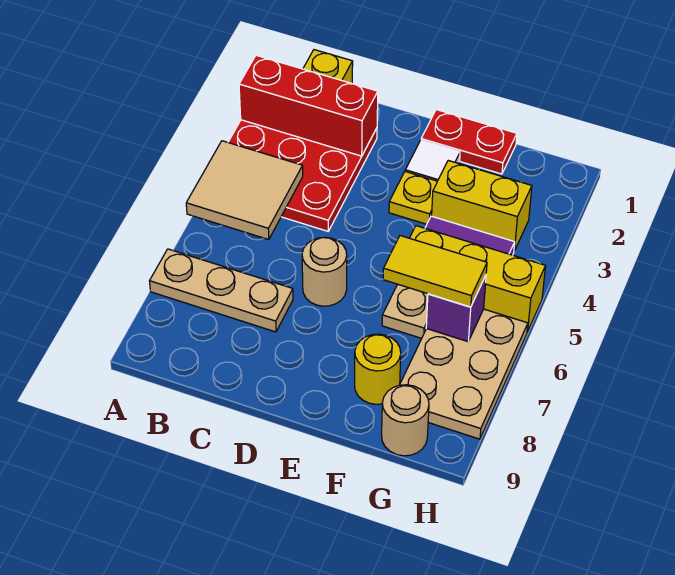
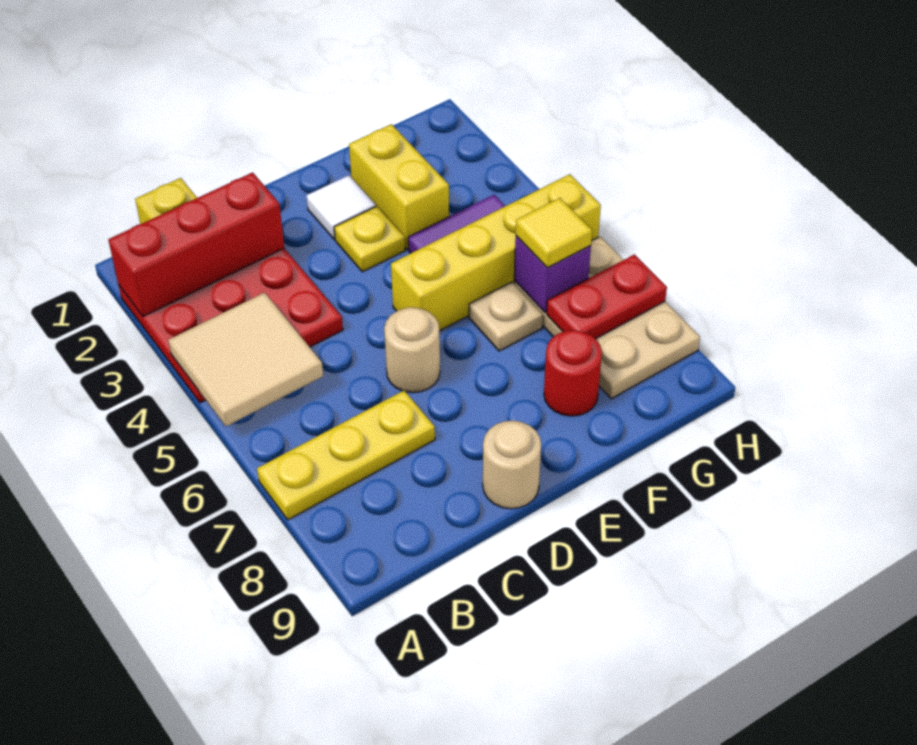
tan 1x3 plate [150,249,293,332] -> yellow 1x3 plate [257,391,435,520]
red 1x2 plate [421,110,517,174] -> red 1x2 plate moved to [547,255,667,339]
yellow 1x2 brick [432,161,532,251] -> yellow 1x2 brick turned to [349,124,449,249]
yellow 1x3 brick [410,226,545,332] -> yellow 1x4 brick [391,174,601,331]
yellow 1x2 tile [383,236,487,307] -> yellow 1x1 tile [516,198,592,268]
yellow 1x1 round brick [355,334,401,404] -> red 1x1 round brick [544,330,602,416]
tan 1x1 round brick [382,385,429,456] -> tan 1x1 round brick moved to [483,421,541,509]

